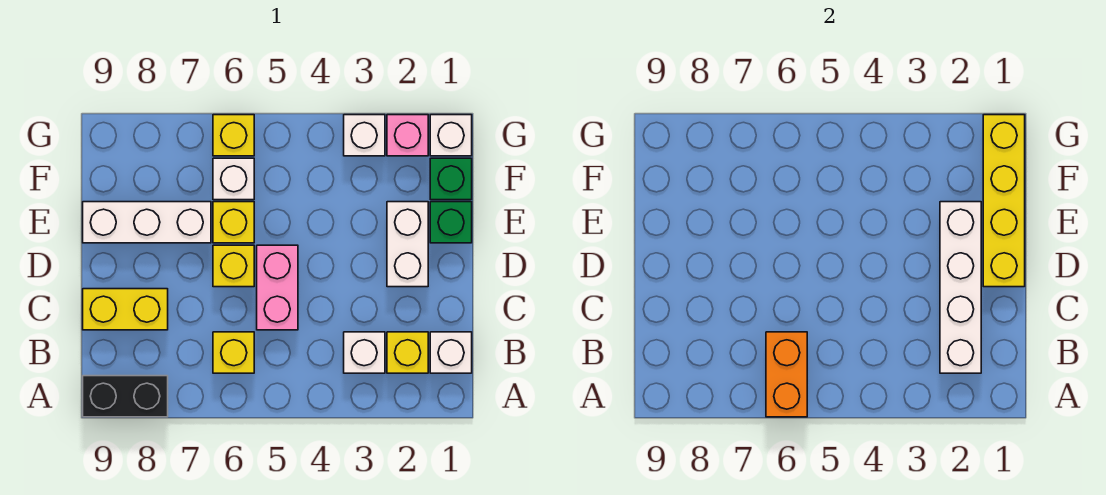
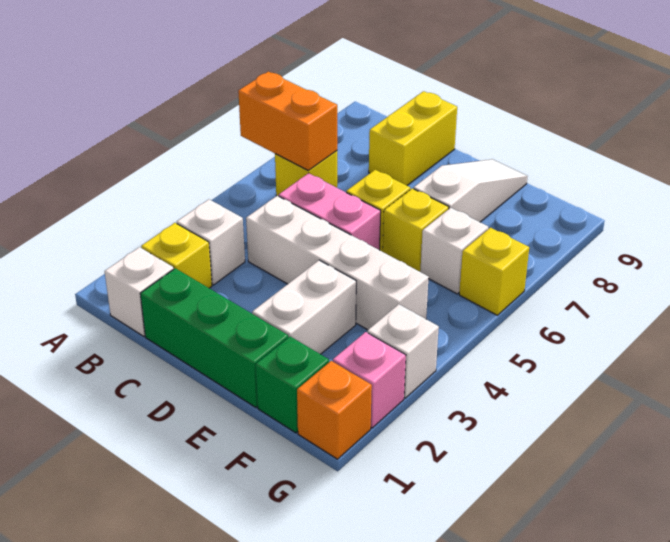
black 1x2 brick [83,376,168,417] -> none
white 1x4 brick [940,202,981,373] -> white 1x4 brick moved to [246,196,429,330]
yellow 1x4 brick [983,115,1025,287] -> none
white 1x2 brick [387,202,428,287] -> white 1x2 brick turned to [252,260,356,354]
green 1x1 brick [430,202,472,243] -> green 1x3 brick [140,268,288,407]
white 1x3 brick [83,202,211,243] -> white 1x3 slope [414,159,528,222]
white 1x1 brick [430,115,472,156] -> orange 1x1 brick [297,361,372,459]

